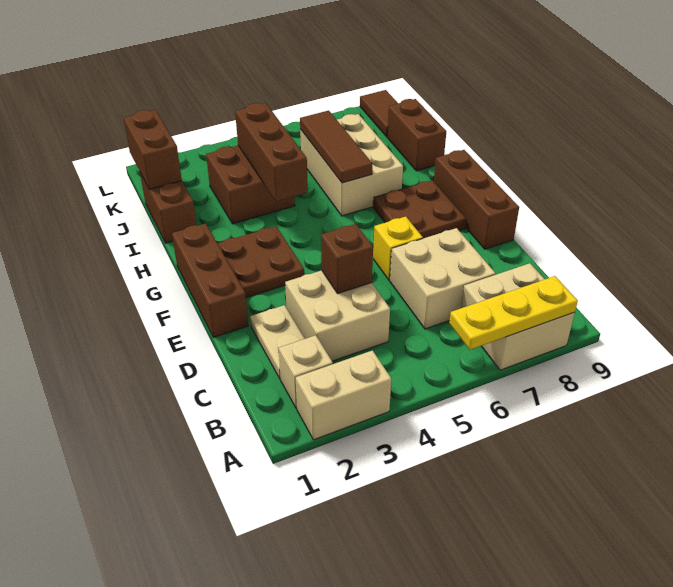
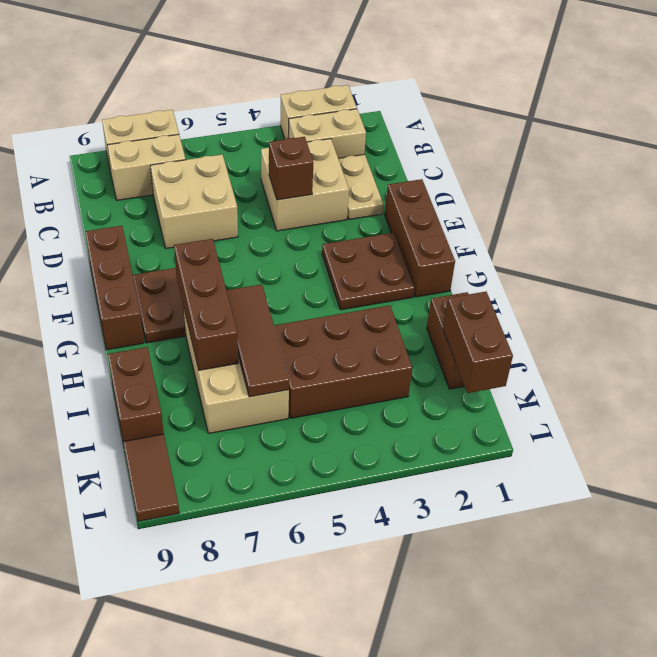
yellow 1x3 plate [449,276,578,350] -> none
tan 1x1 brick [279,335,333,409] -> tan 1x2 brick [288,109,366,158]
yellow 1x1 brick [373,216,423,280] -> none
brown 1x3 brick [235,103,308,202] -> brown 1x3 brick moved to [174,239,238,370]
brown 2x2 brick [206,146,295,224] -> brown 2x3 brick [274,306,412,418]

